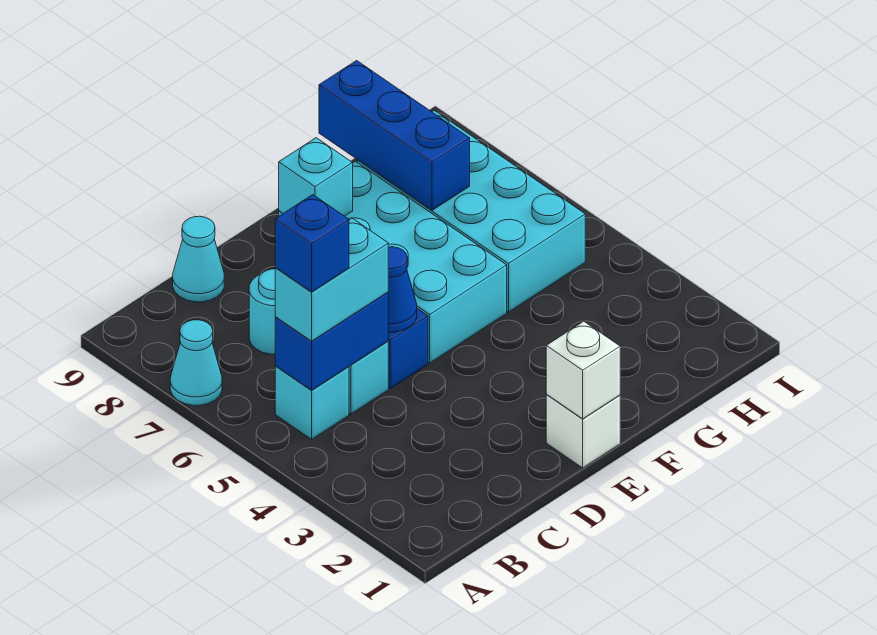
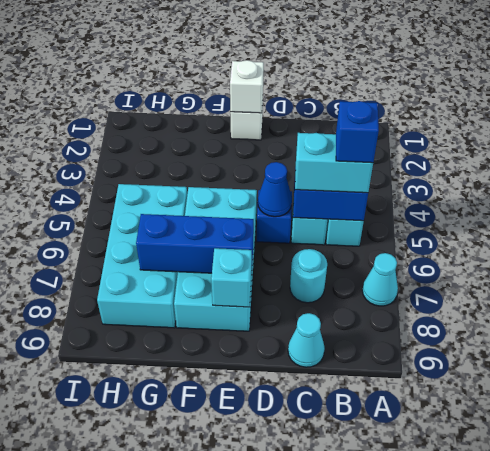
blue 1x3 brick [319,61,470,210] -> blue 1x3 brick turned to [136,214,254,275]

